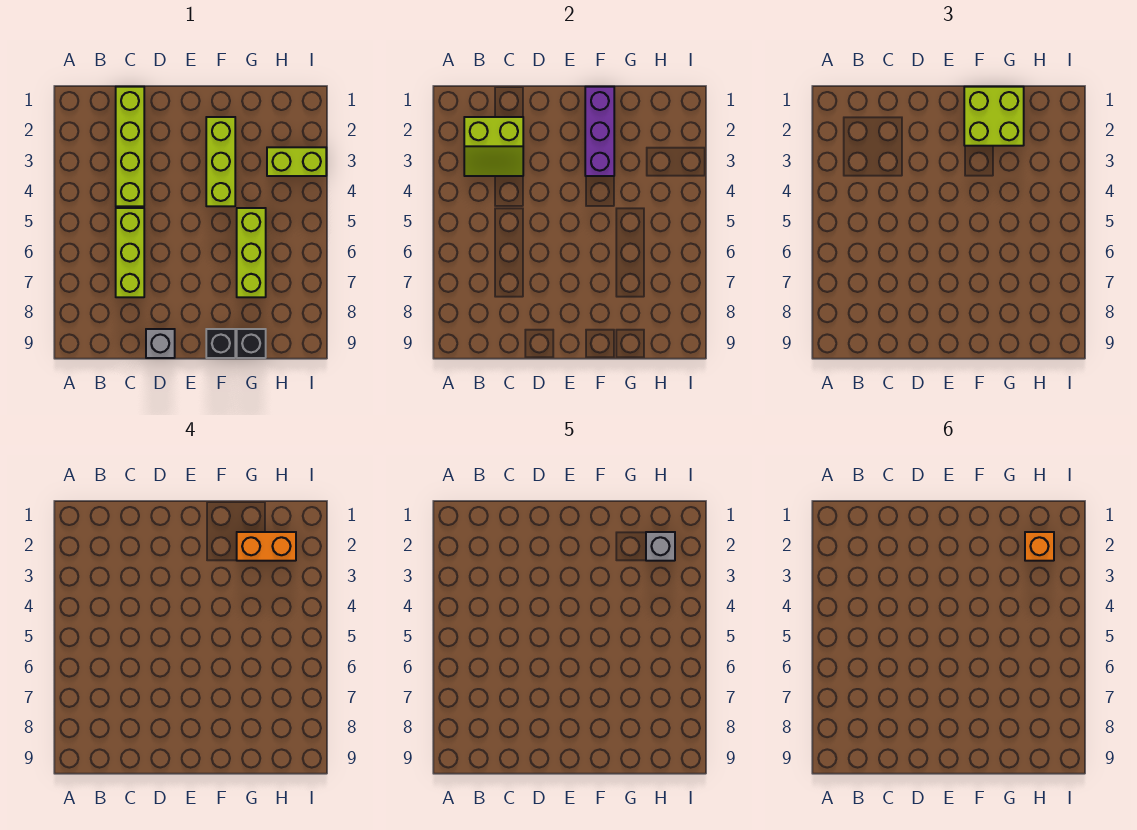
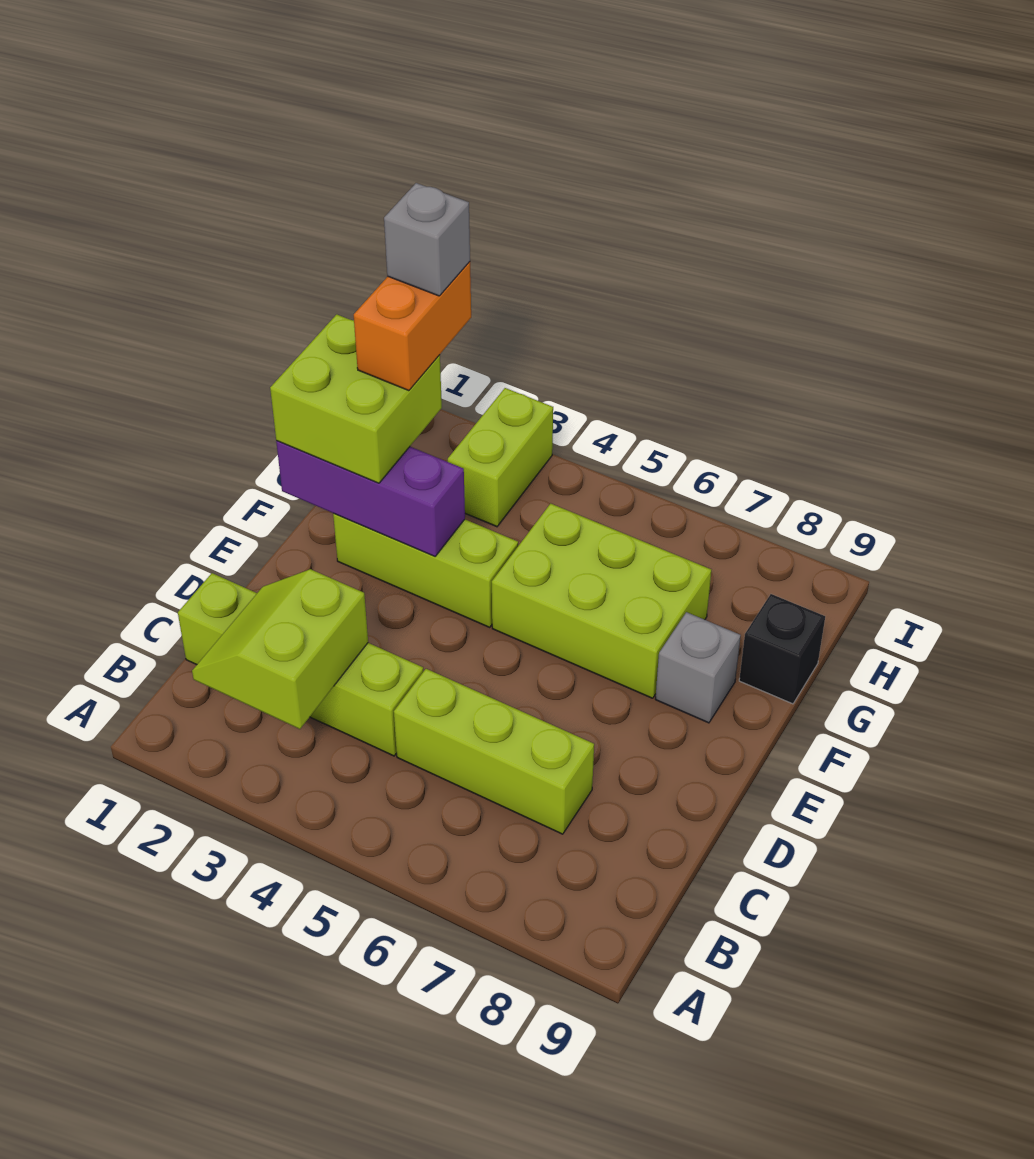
lime 2x2 slope [464,117,523,176] -> lime 2x2 slope turned to [192,569,368,729]
grey 1x1 brick [146,329,175,358] -> grey 1x1 brick moved to [655,612,741,723]
black 1x1 brick [206,329,235,358] -> none
lime 1x3 brick [237,208,266,297] -> lime 2x3 brick [492,503,711,698]
orange 1x1 brick [1025,532,1054,561] -> none

